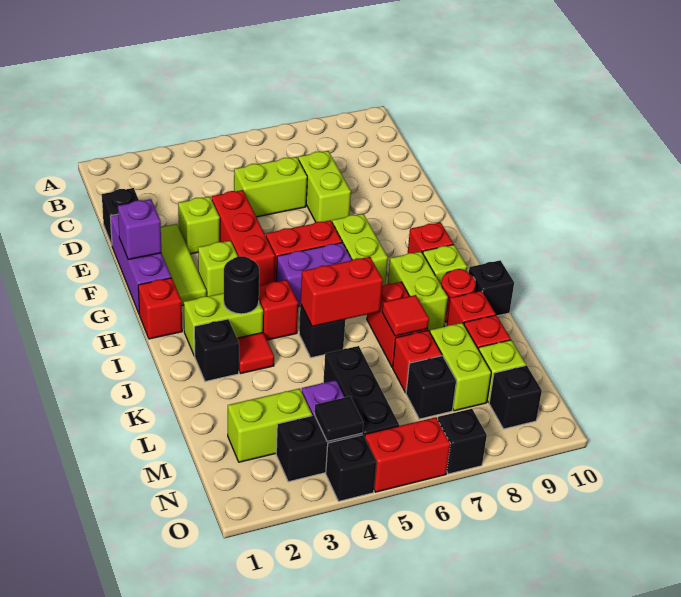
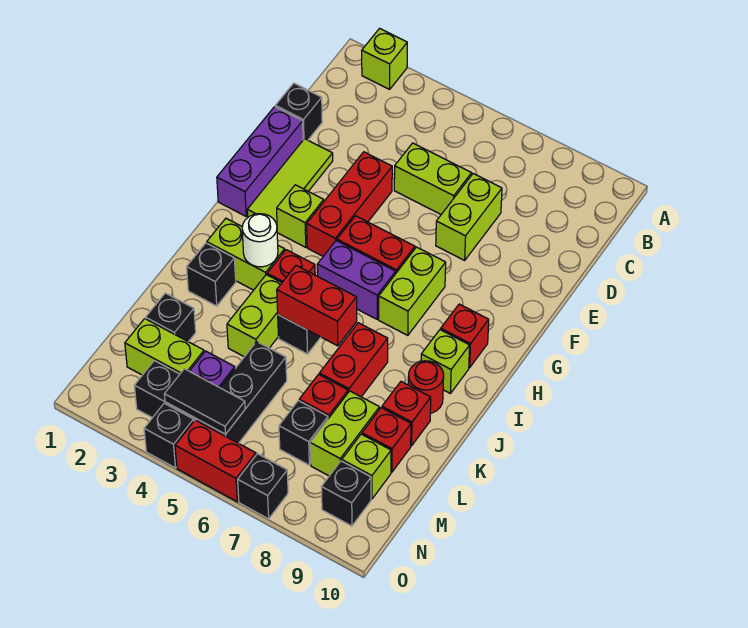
lime 1x1 brick [178,196,220,254] -> lime 1x1 brick moved to [362,28,407,89]
purple 1x1 brick [118,199,161,260] -> none
red 1x1 brick [138,278,182,339] -> none
black 1x1 round brick [224,256,259,314] -> white 1x1 round brick [242,214,278,267]
lime 1x2 brick [388,252,448,331] -> lime 1x2 brick moved to [227,275,282,357]
red 1x1 tile [237,332,274,373] -> none
black 1x1 brick [469,260,514,316] -> black 1x1 brick moved to [146,293,196,342]
red 1x1 tile [382,295,429,336] -> none
black 1x1 tile [315,396,363,441] -> black 1x2 tile [164,369,245,434]

